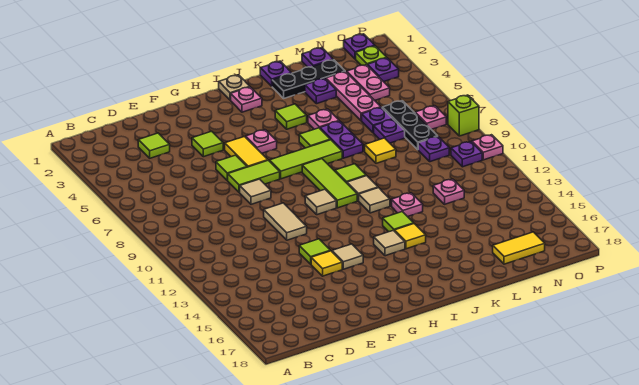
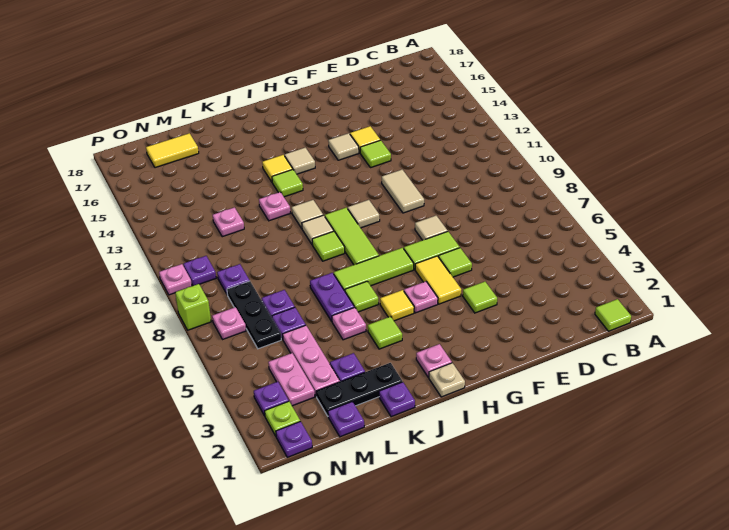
lime 1x1 tile [138,133,170,158] -> lime 1x1 tile moved to [595,299,631,331]
yellow 1x1 tile [365,138,396,163] -> yellow 1x1 tile moved to [380,290,414,321]

